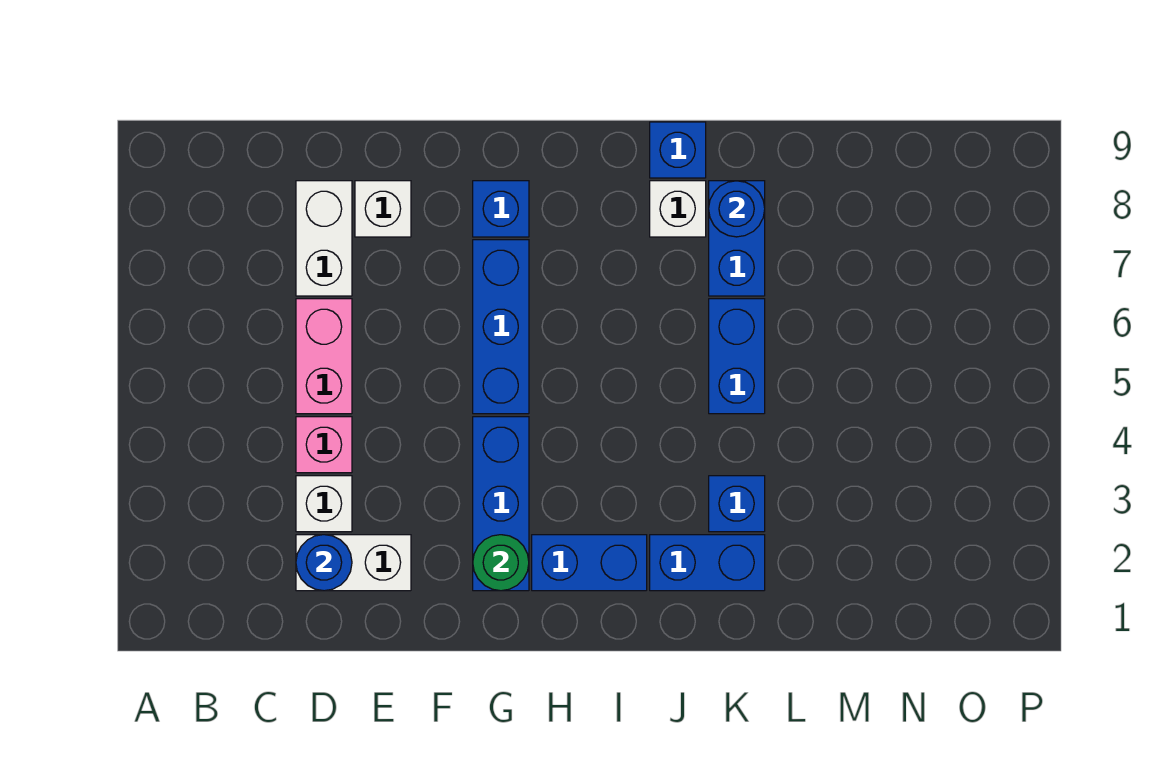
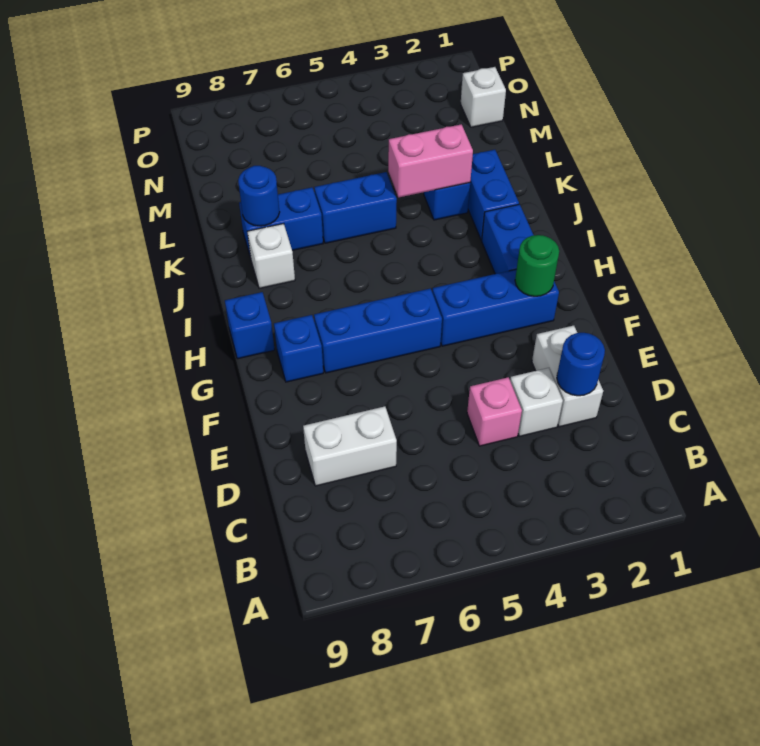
pink 1x2 brick [296,299,352,414] -> pink 1x2 brick moved to [388,124,473,197]
white 1x1 brick [355,181,411,237] -> white 1x1 brick moved to [461,67,506,127]
blue 1x1 brick [650,122,706,178] -> blue 1x1 brick moved to [225,292,275,359]

